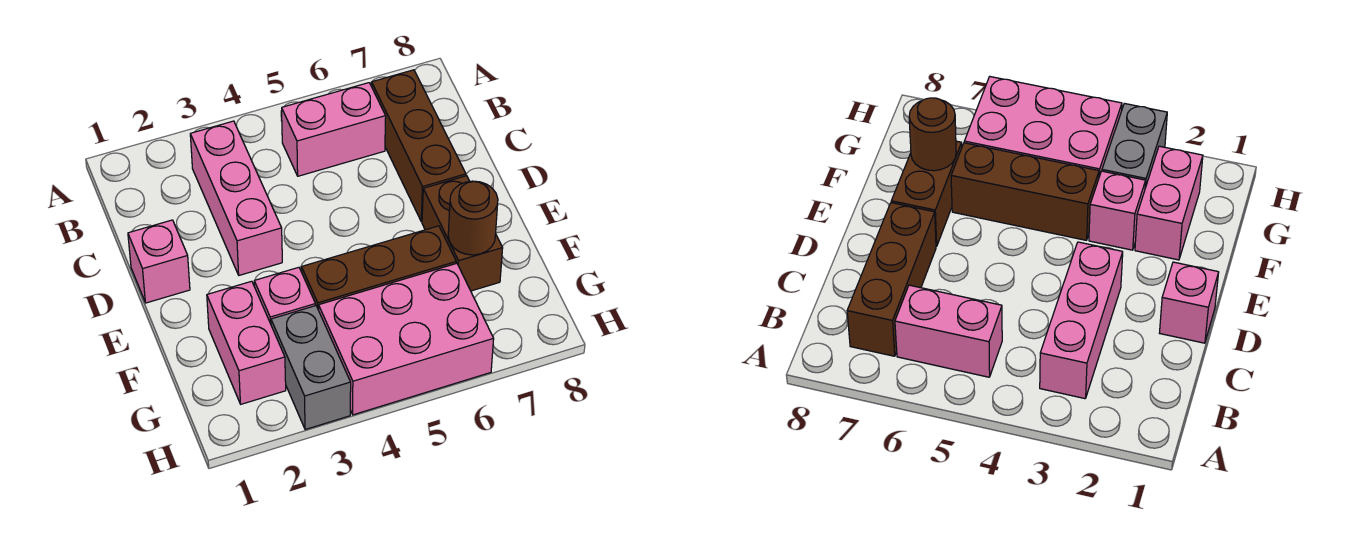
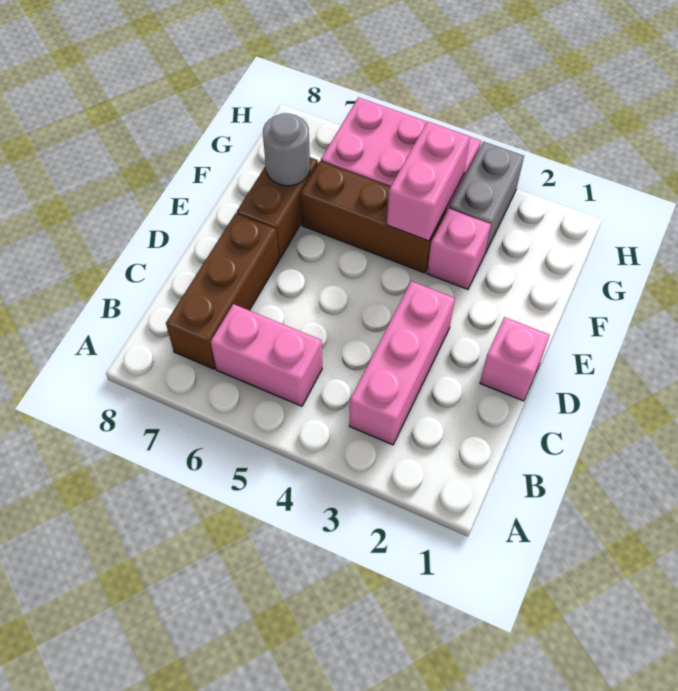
pink 1x2 brick [207,281,286,404] -> pink 1x2 brick moved to [387,121,470,241]
brown 1x1 round brick [448,181,498,255] -> grey 1x1 round brick [263,113,310,186]

